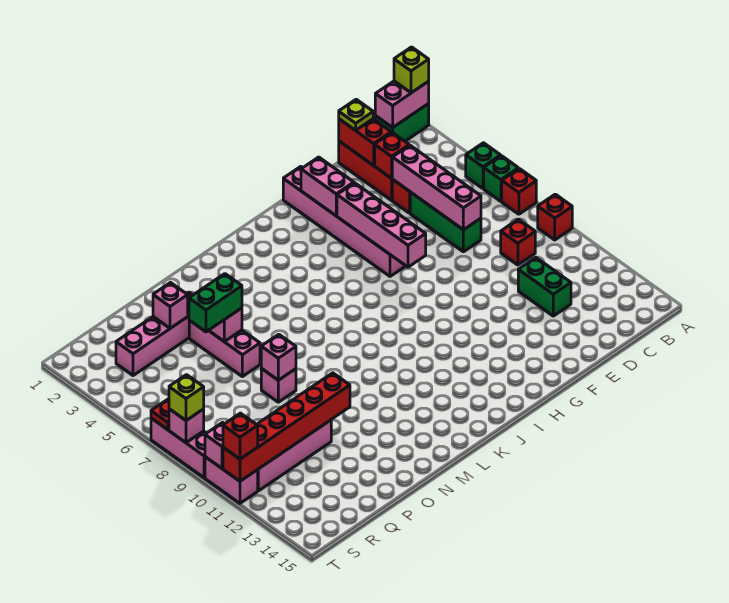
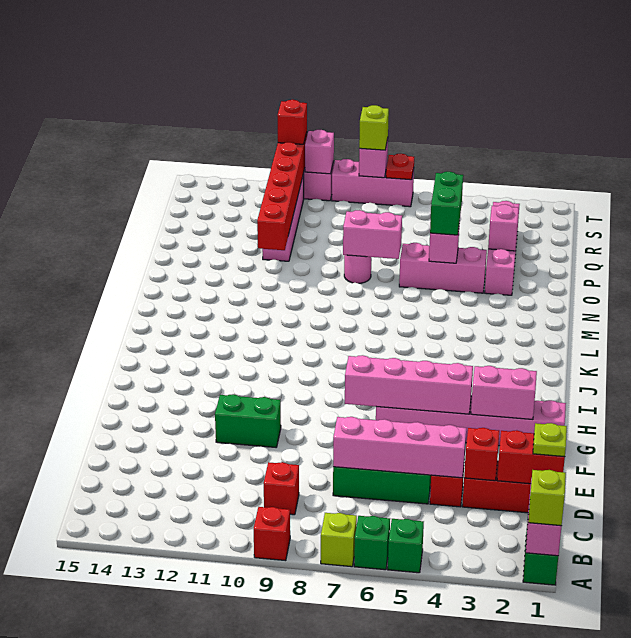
red 1x1 brick [502,169,536,214] -> lime 1x1 brick [321,513,357,567]
green 1x2 brick [518,258,571,316] -> green 1x2 brick moved to [215,394,281,447]
pink 1x1 brick [261,368,296,402] -> pink 1x1 round brick [344,255,371,283]
pink 1x1 brick [261,334,296,380] -> pink 1x2 brick [343,210,402,259]

